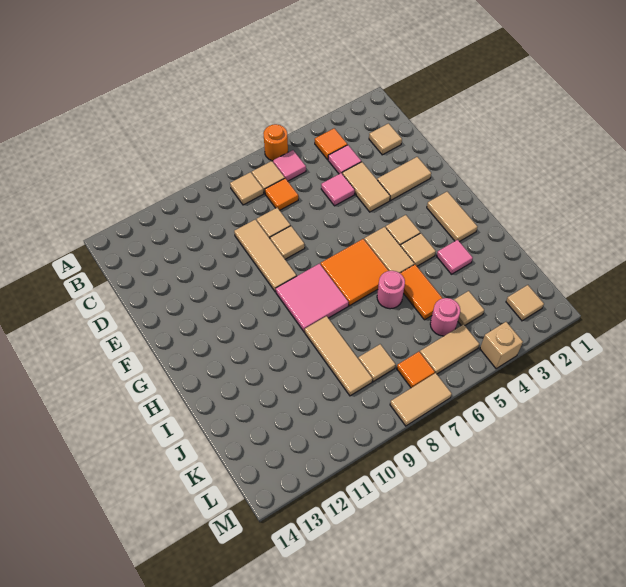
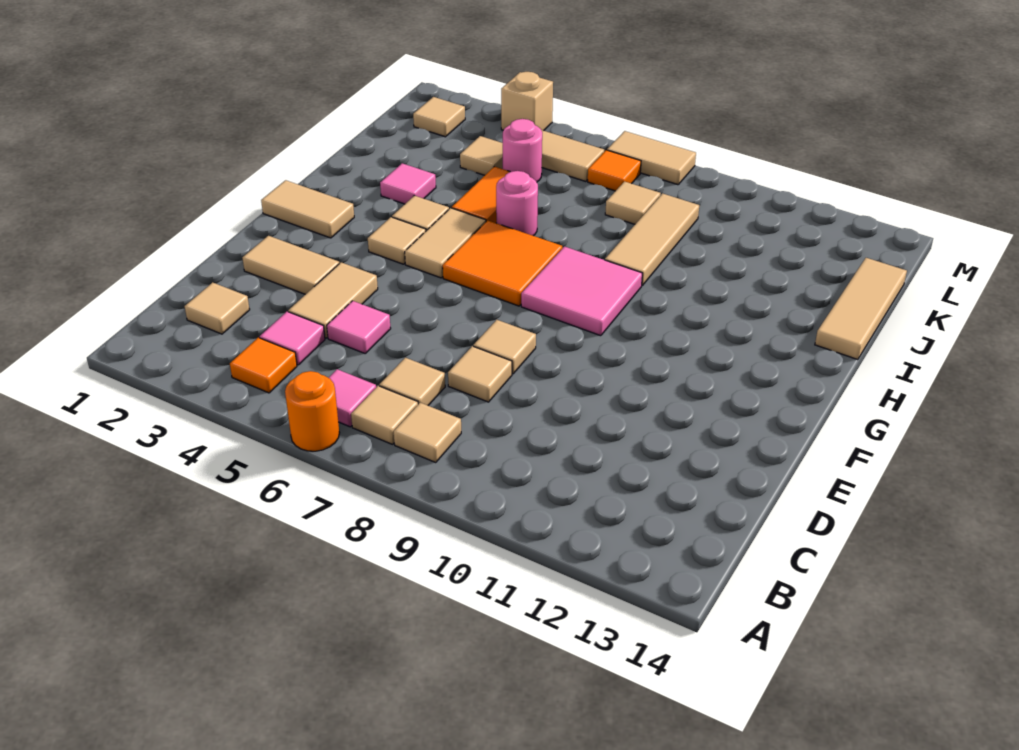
orange 1x1 tile [265,178,298,210] -> tan 1x1 tile [379,358,445,405]
tan 1x3 tile [234,220,296,292] -> tan 1x3 tile moved to [815,258,907,360]
tan 1x2 tile [427,192,478,242] -> tan 1x2 tile turned to [261,180,354,238]

